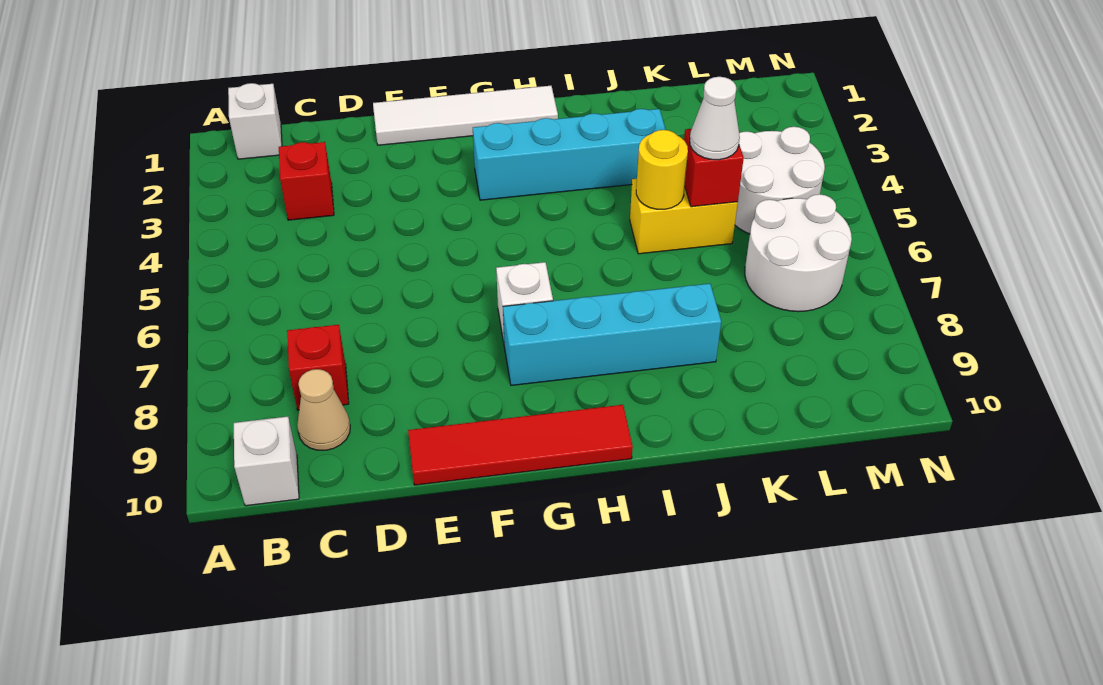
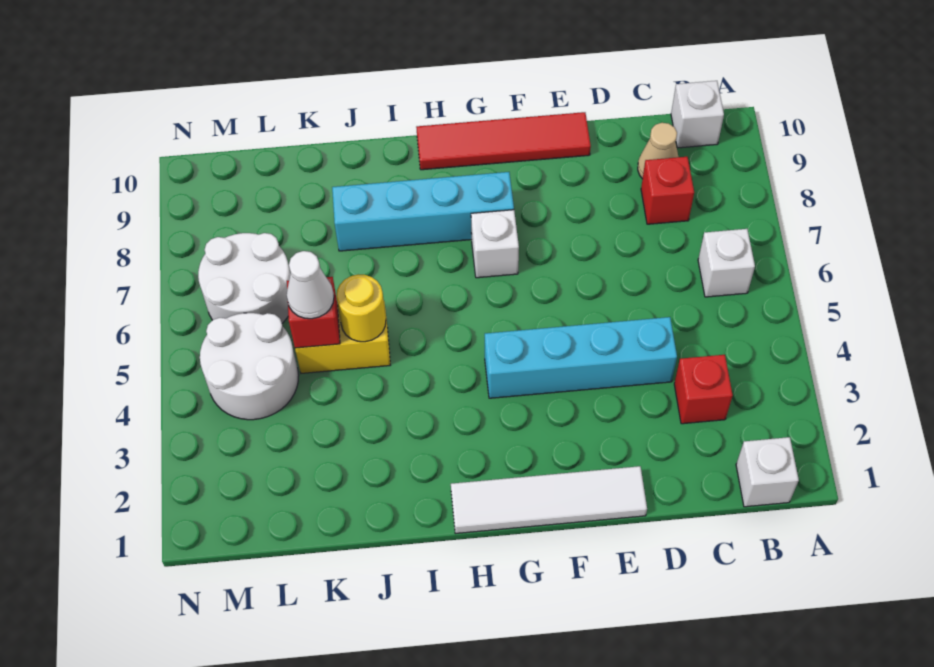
none -> white 1x1 brick [698,229,755,297]
cyan 1x4 brick [473,109,666,200] -> cyan 1x4 brick moved to [485,317,677,398]

